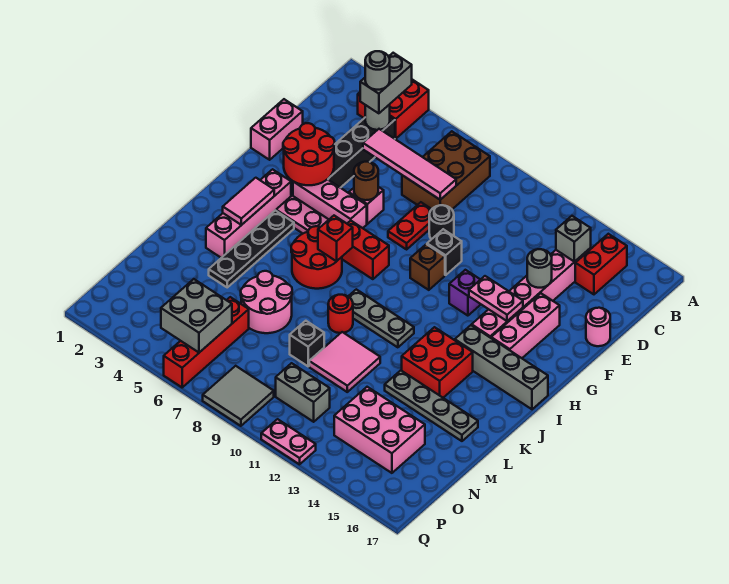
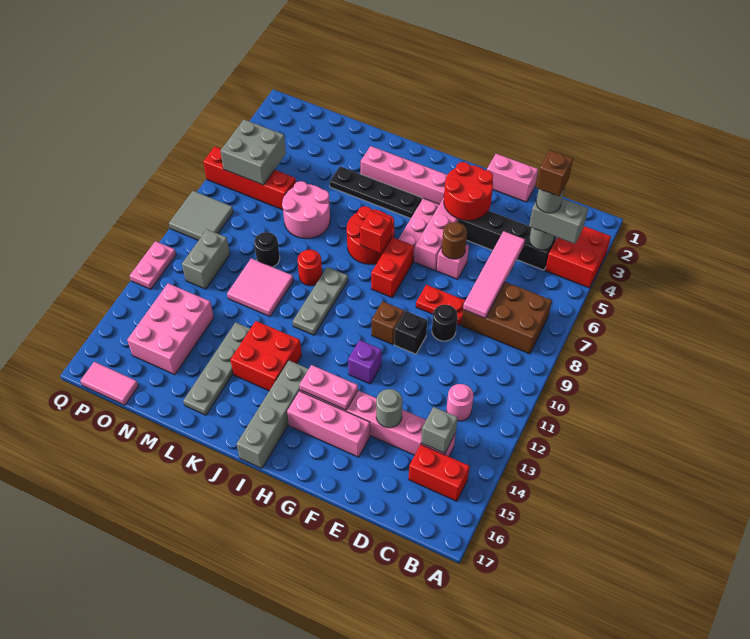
none -> brown 1x1 brick [536,150,573,196]
pink 1x1 round brick [586,308,610,346] -> pink 1x1 round brick moved to [447,384,474,421]
pink 1x2 plate [469,276,523,321] -> pink 1x2 plate turned to [299,365,358,410]
pink 1x2 tile [223,178,274,225] -> pink 1x2 tile moved to [80,362,138,405]
black 1x1 brick [290,321,324,366] -> black 1x1 round brick [254,232,280,267]

